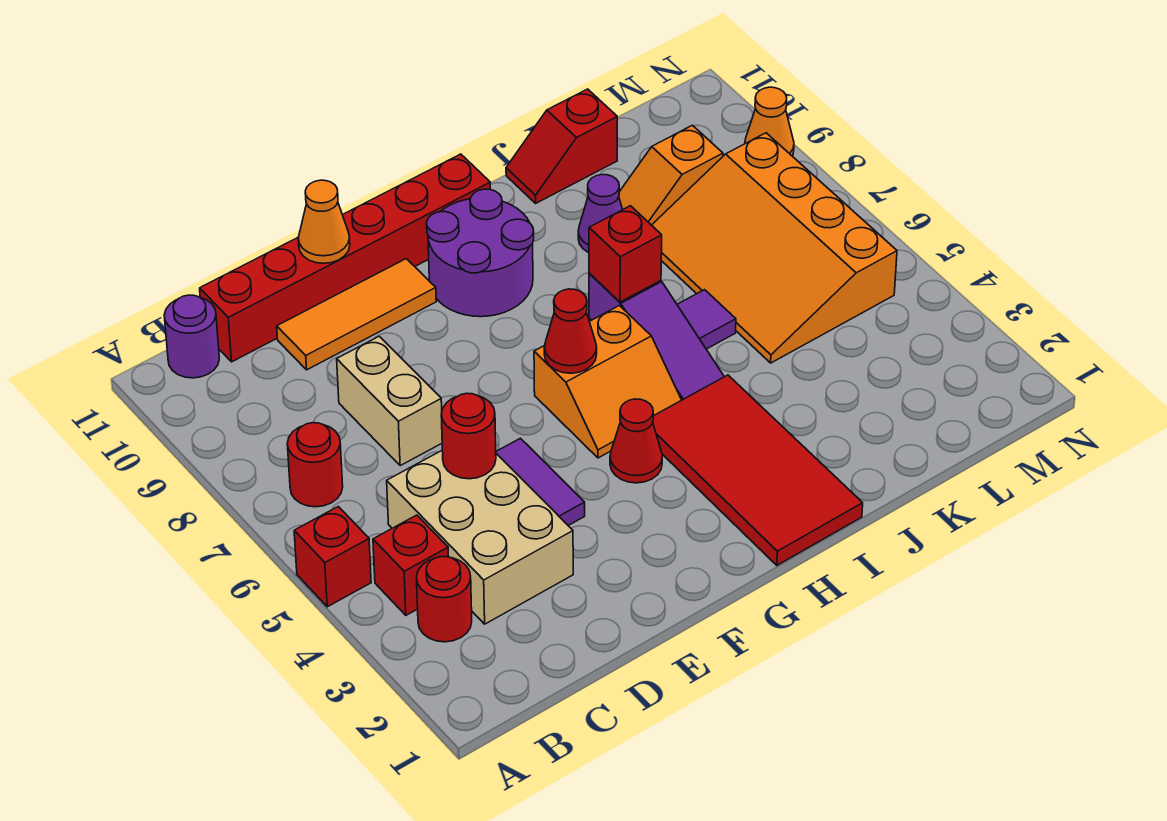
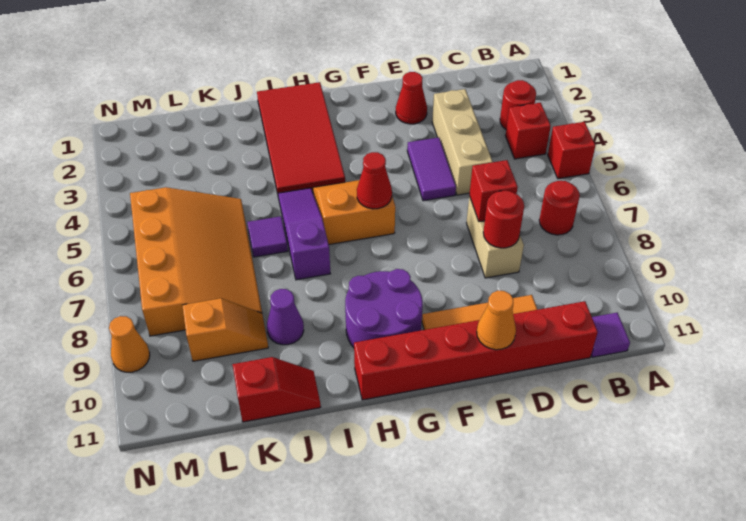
purple 1x1 round brick [164,295,219,378] -> purple 1x1 tile [591,313,630,357]
tan 2x3 brick [387,451,573,624] -> tan 1x3 brick [432,89,493,195]
red 1x1 round brick [441,393,496,479] -> red 1x1 round brick moved to [483,191,524,248]
red 1x1 cone [610,399,662,483] -> red 1x1 cone moved to [396,72,427,124]
red 1x1 brick [589,206,662,302] -> red 1x1 brick moved to [469,160,518,222]

